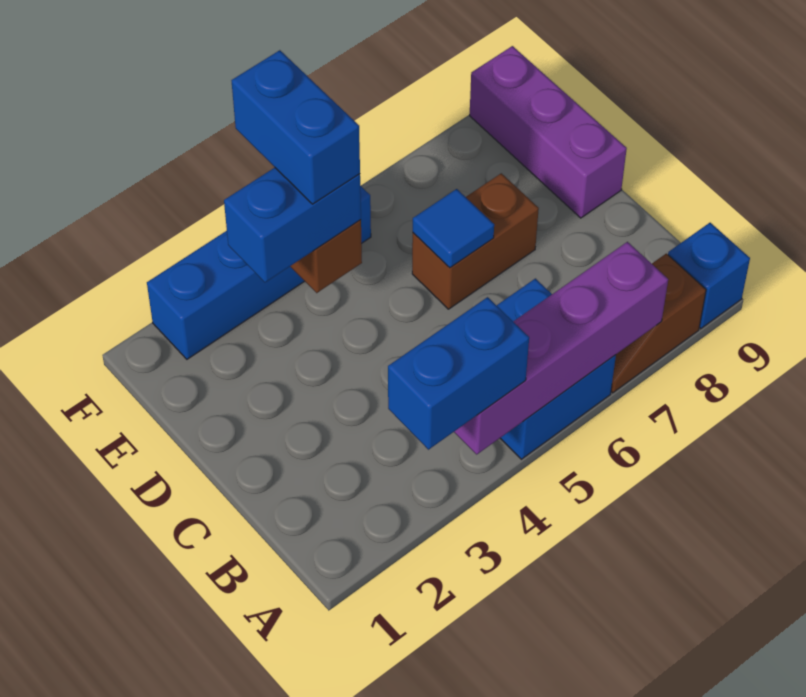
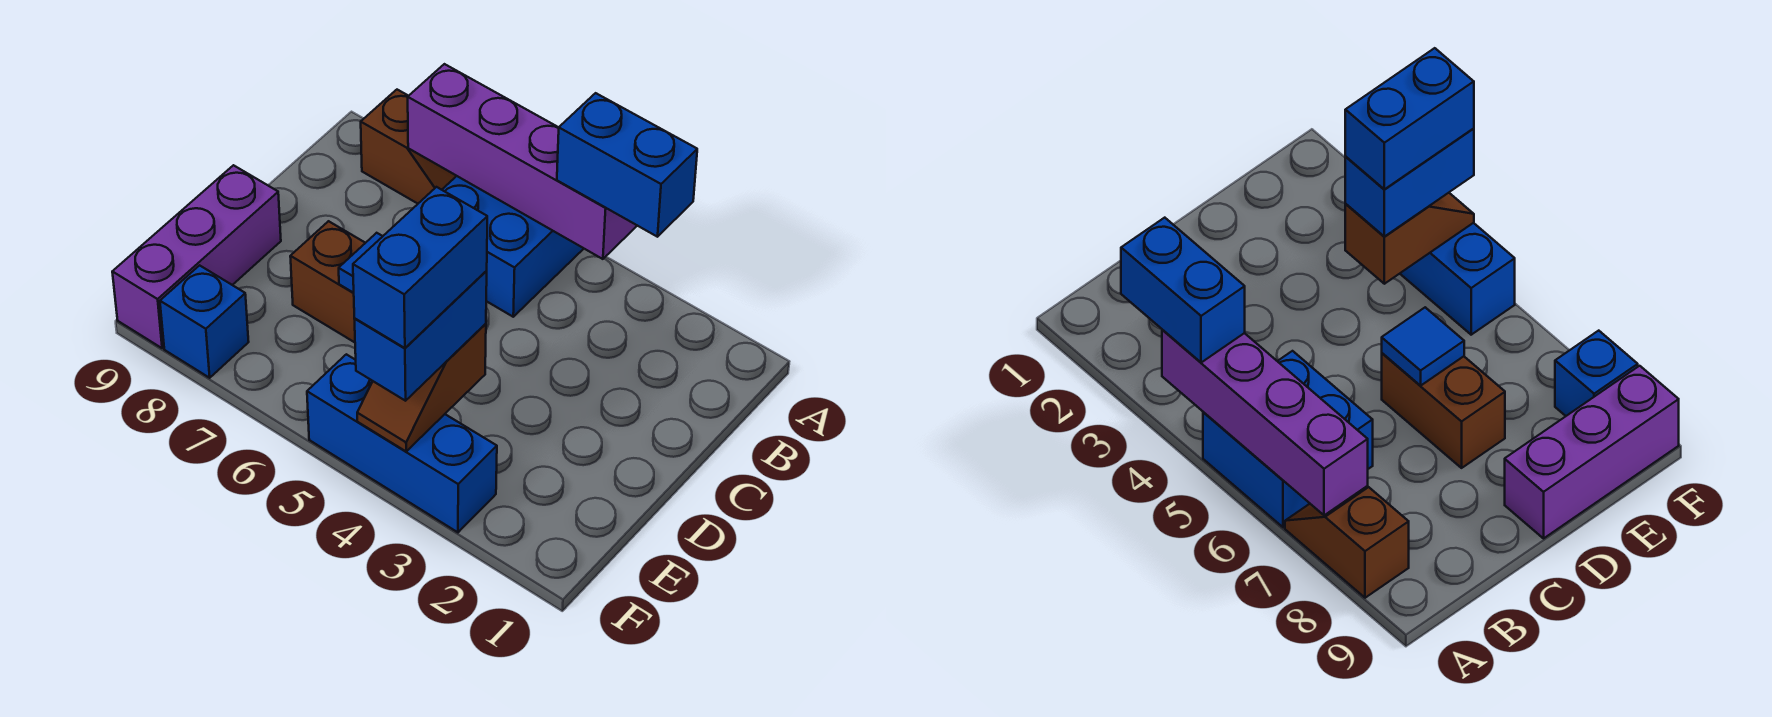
blue 1x1 brick [668,223,750,329] -> blue 1x1 brick moved to [160,265,249,378]
blue 1x2 brick [224,168,361,282] -> blue 1x2 brick turned to [355,271,487,401]
blue 1x4 brick [147,186,371,359] -> blue 1x3 brick [307,354,497,532]

